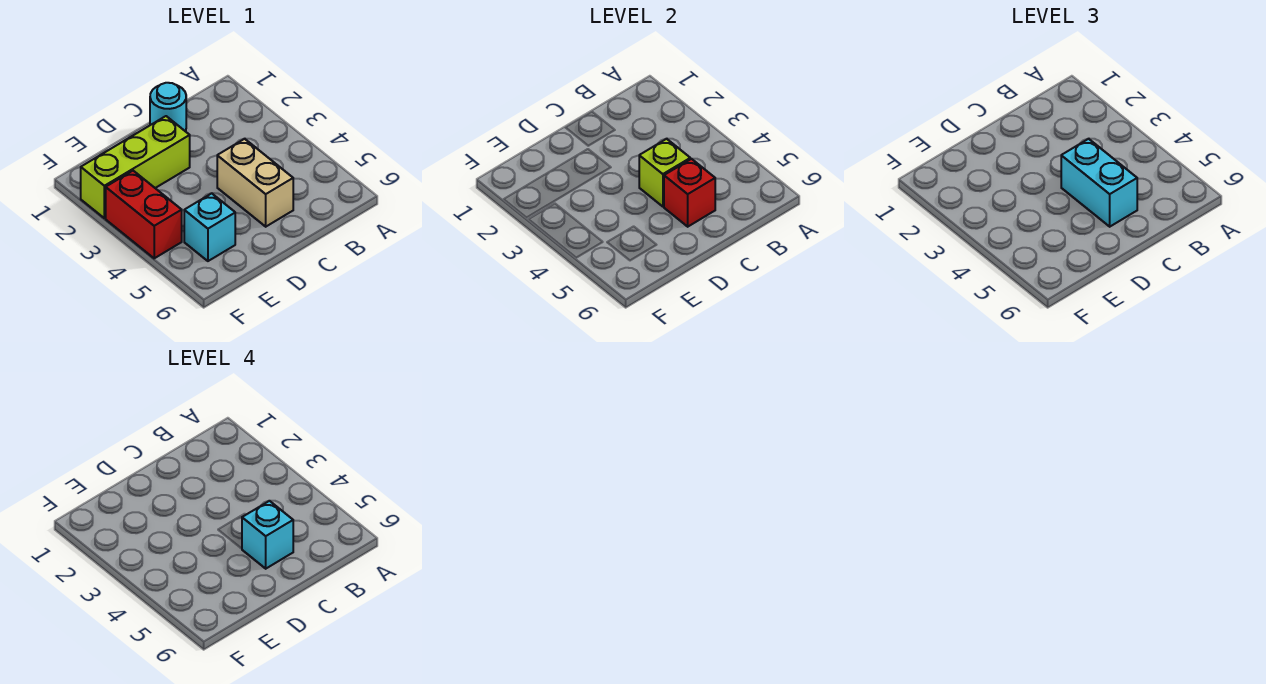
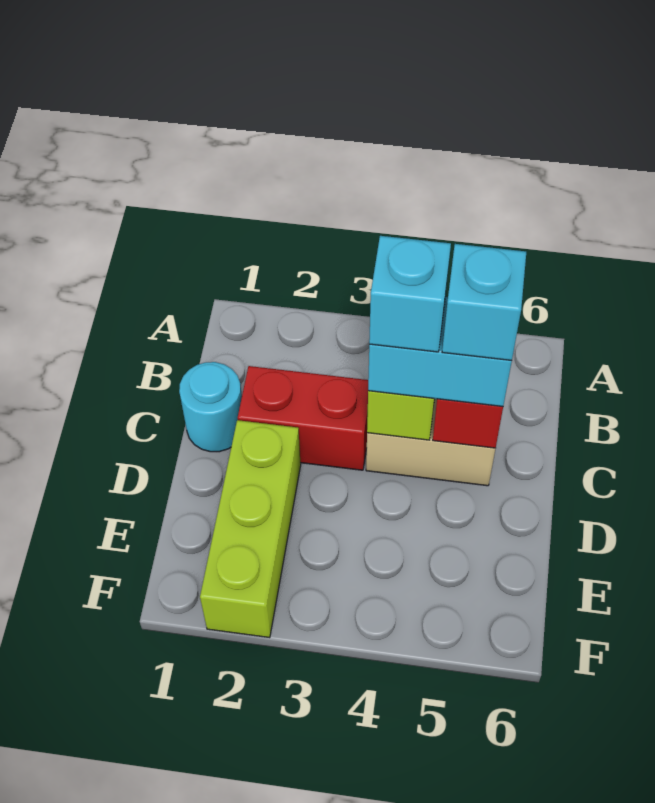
cyan 1x1 brick [184,193,235,261] -> cyan 1x1 brick moved to [369,236,451,352]
red 1x2 brick [106,171,182,258] -> red 1x2 brick moved to [238,366,368,470]

